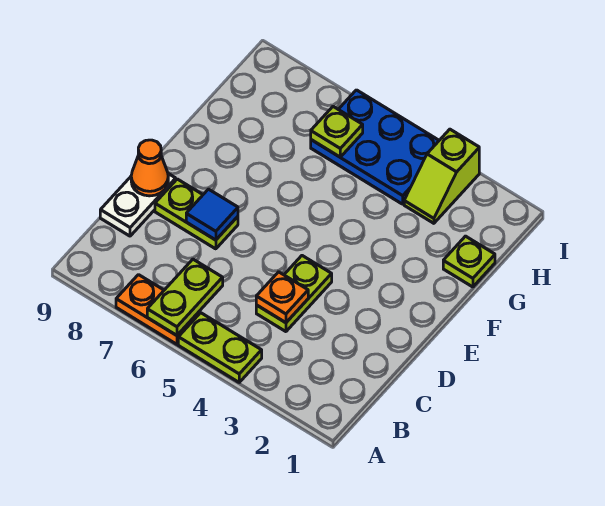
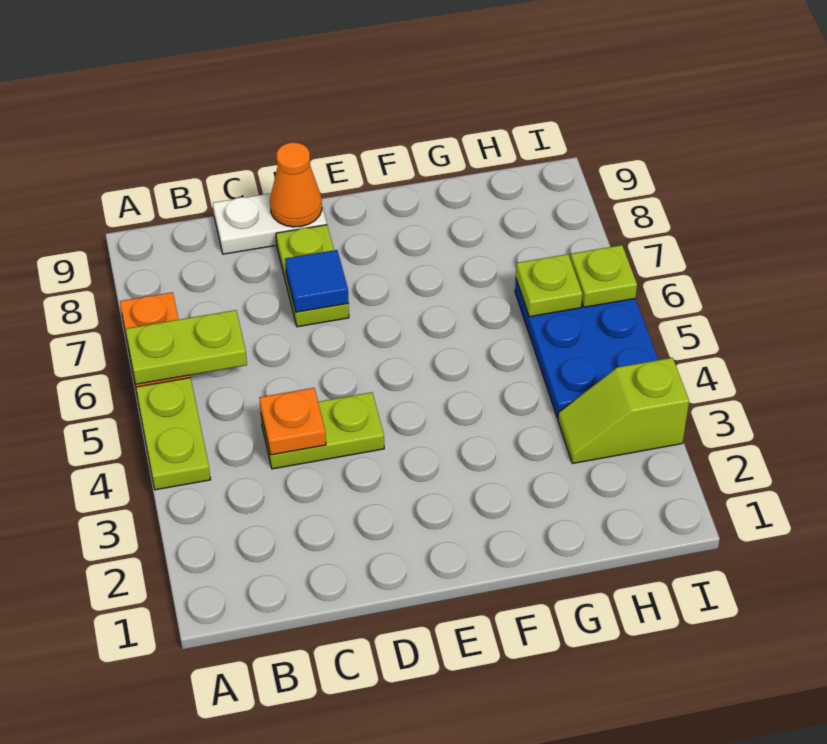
lime 1x1 plate [443,236,495,287] -> lime 1x1 plate moved to [570,245,637,307]

